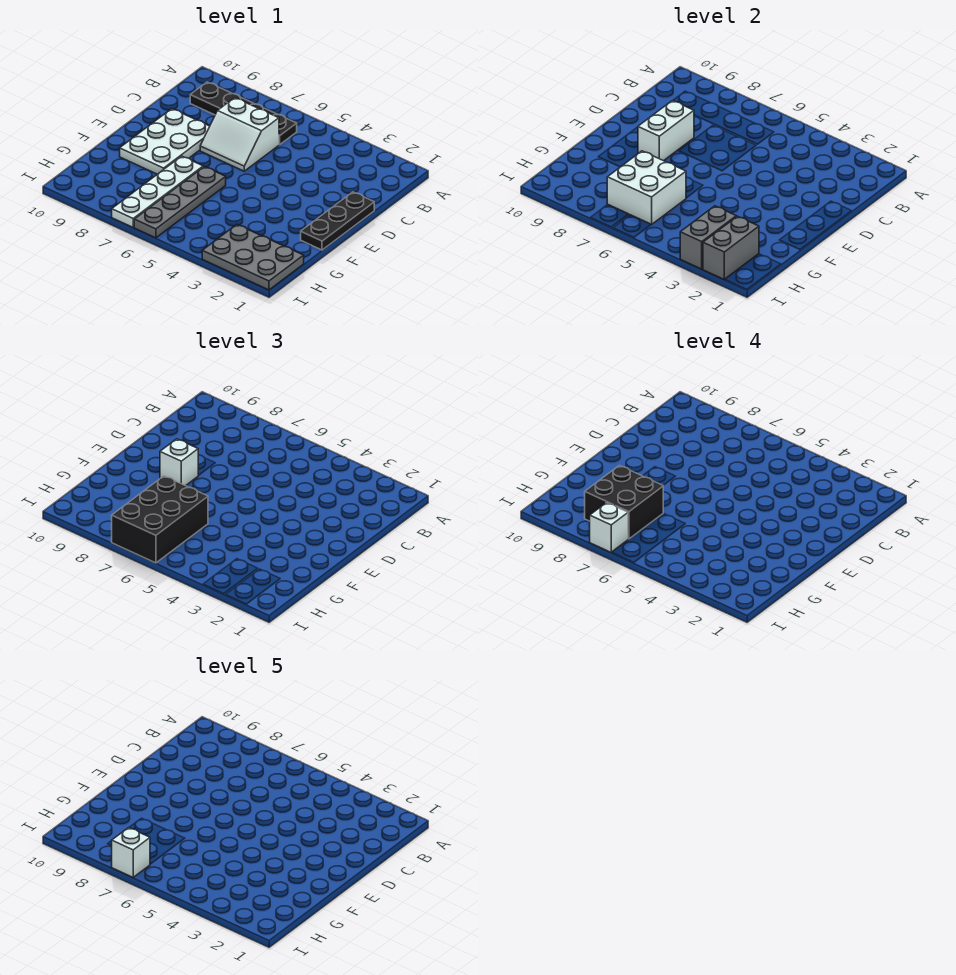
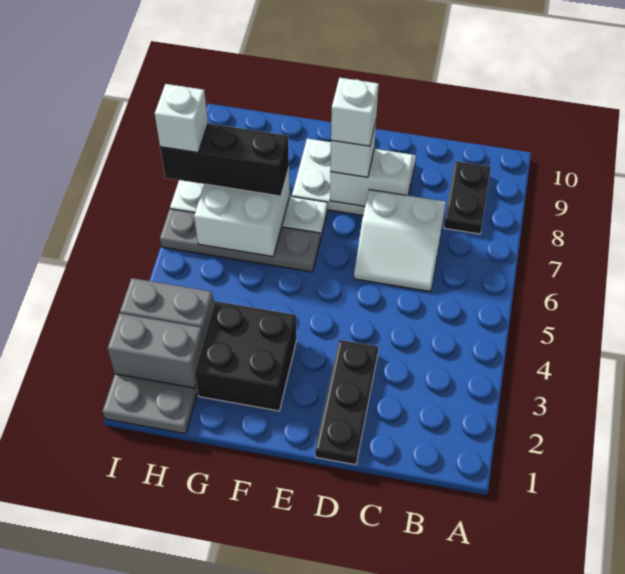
black 1x4 plate [190,82,297,145] -> black 1x2 plate [444,161,491,234]
white 2x2 slope [200,98,279,171] -> white 2x2 slope turned to [354,190,446,292]
black 1x3 plate [301,192,374,250] -> black 1x3 plate turned to [315,340,378,465]
black 2x3 brick [112,476,208,563] -> black 1x3 brick [160,123,289,196]
black 2x2 brick [585,466,663,539] -> black 2x2 brick moved to [195,301,296,411]
white 1x1 brick [112,828,150,877] -> white 1x1 brick moved to [331,78,379,146]

